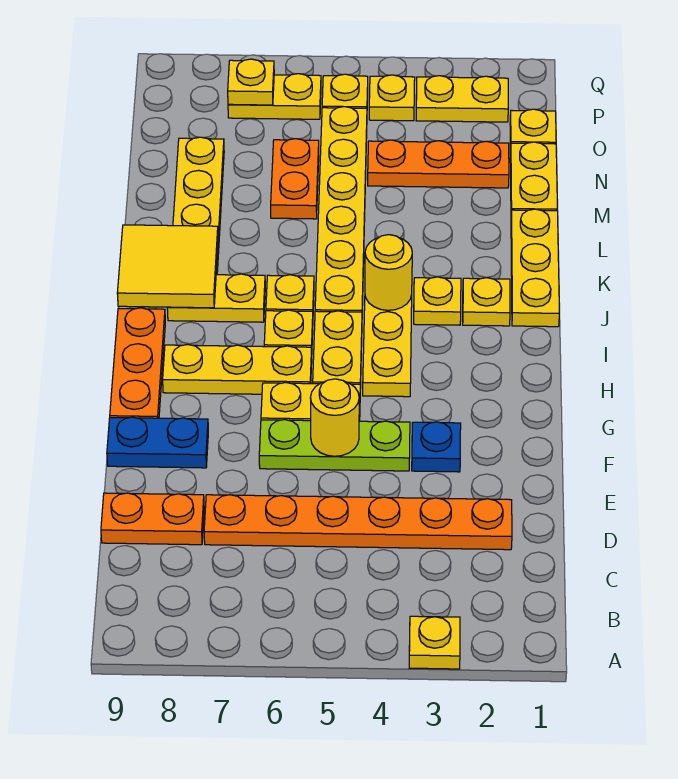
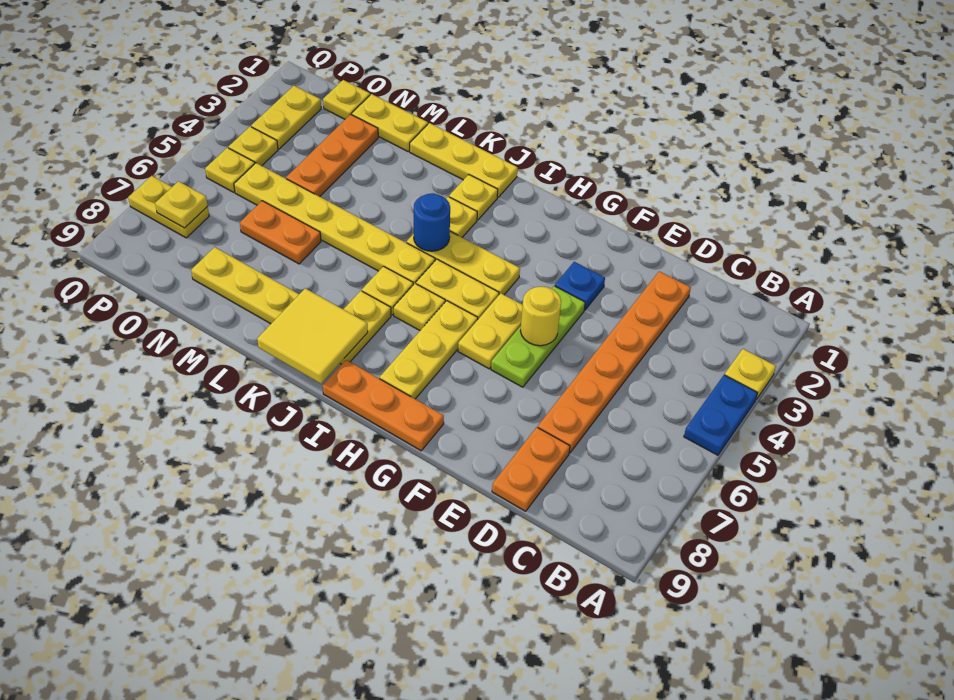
blue 1x2 plate [107,417,208,468] -> blue 1x2 plate moved to [684,375,758,455]
yellow 1x1 round brick [365,235,412,310] -> blue 1x1 round brick [414,193,450,251]
yellow 1x2 plate [228,74,321,119] -> yellow 1x2 plate turned to [128,176,209,238]

